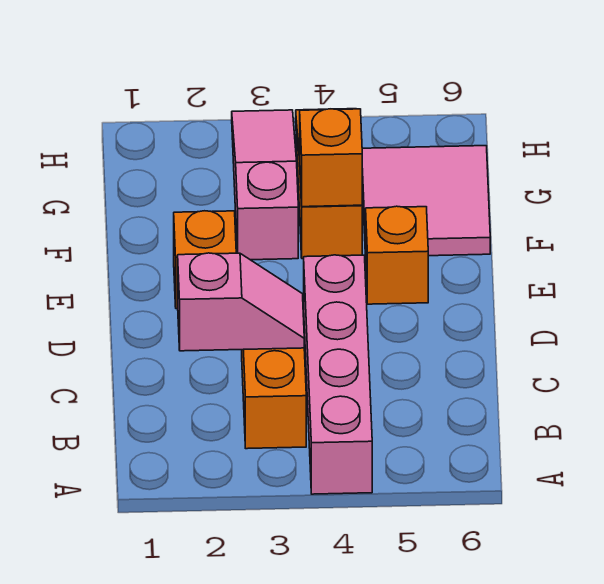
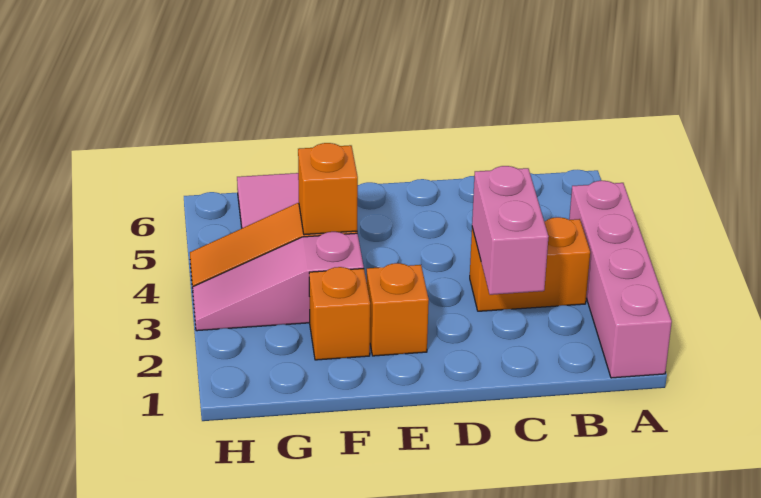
pink 1x4 brick [304,255,372,494] -> pink 1x4 brick turned to [569,181,672,378]
pink 1x2 slope [178,253,304,351] -> pink 1x2 brick [472,166,549,295]
orange 1x1 brick [366,206,428,304] -> orange 1x1 brick moved to [309,267,370,360]

